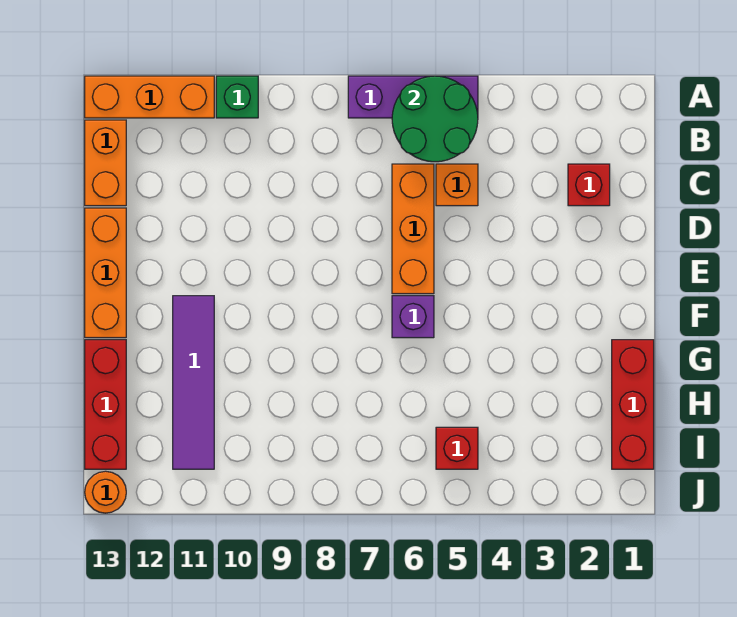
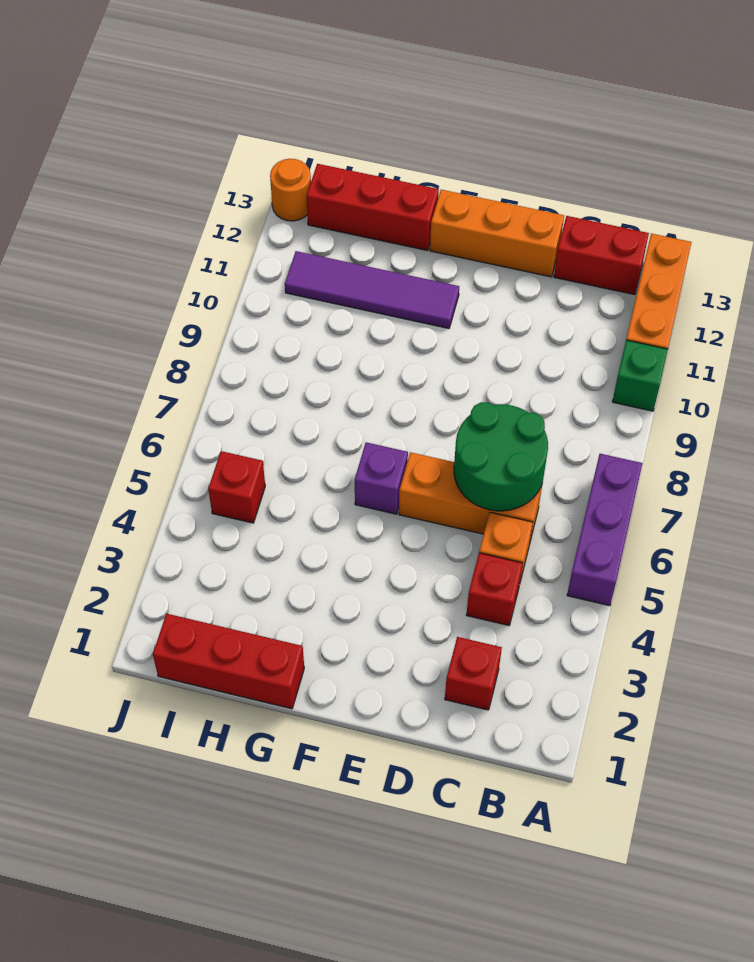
green 2x2 round brick [392,76,478,162] -> green 2x2 round brick moved to [454,402,548,511]
orange 1x2 brick [85,120,126,206] -> red 1x2 brick [554,216,649,295]
none -> red 1x1 brick [466,553,523,625]

